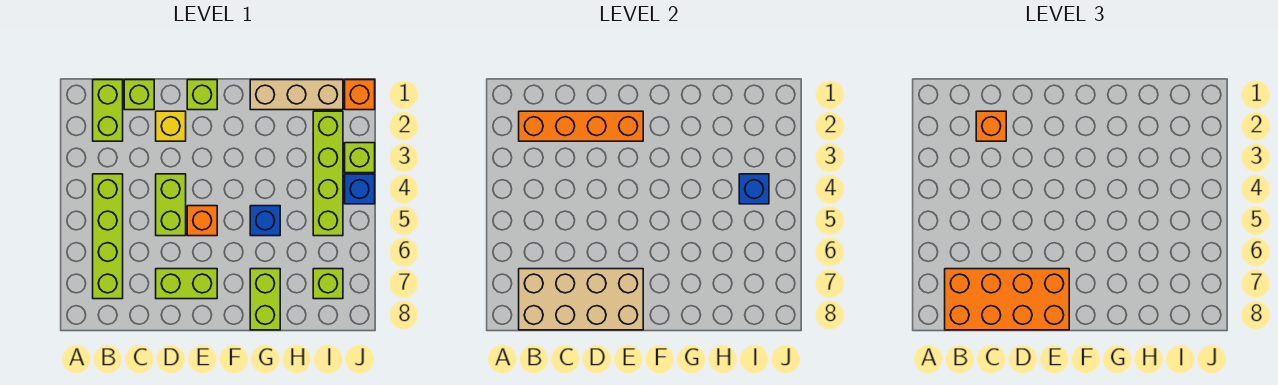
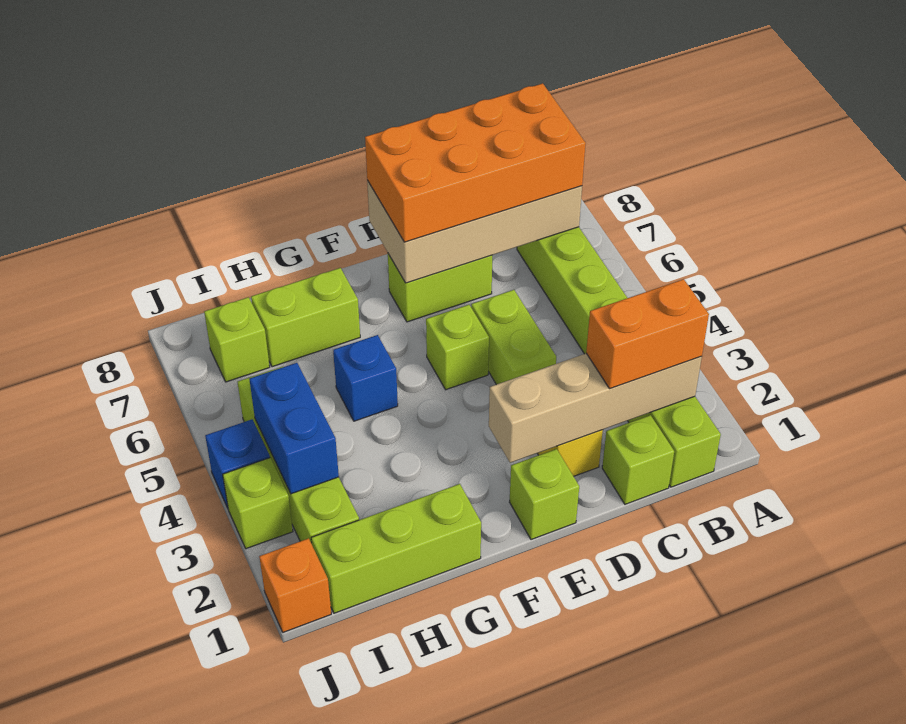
orange 1x4 brick [519,111,643,141] -> tan 1x4 brick [489,353,702,463]
orange 1x1 brick [976,111,1006,141] -> orange 1x2 brick [586,279,709,388]
orange 1x1 brick [187,206,217,236] -> lime 1x1 brick [426,305,489,390]
tan 1x3 brick [250,80,343,110] -> lime 1x3 brick [311,484,481,613]
lime 1x2 brick [250,269,280,330] -> lime 1x2 brick turned to [251,268,360,367]
blue 1x1 brick [739,174,769,204] -> blue 1x2 brick [250,363,339,494]

